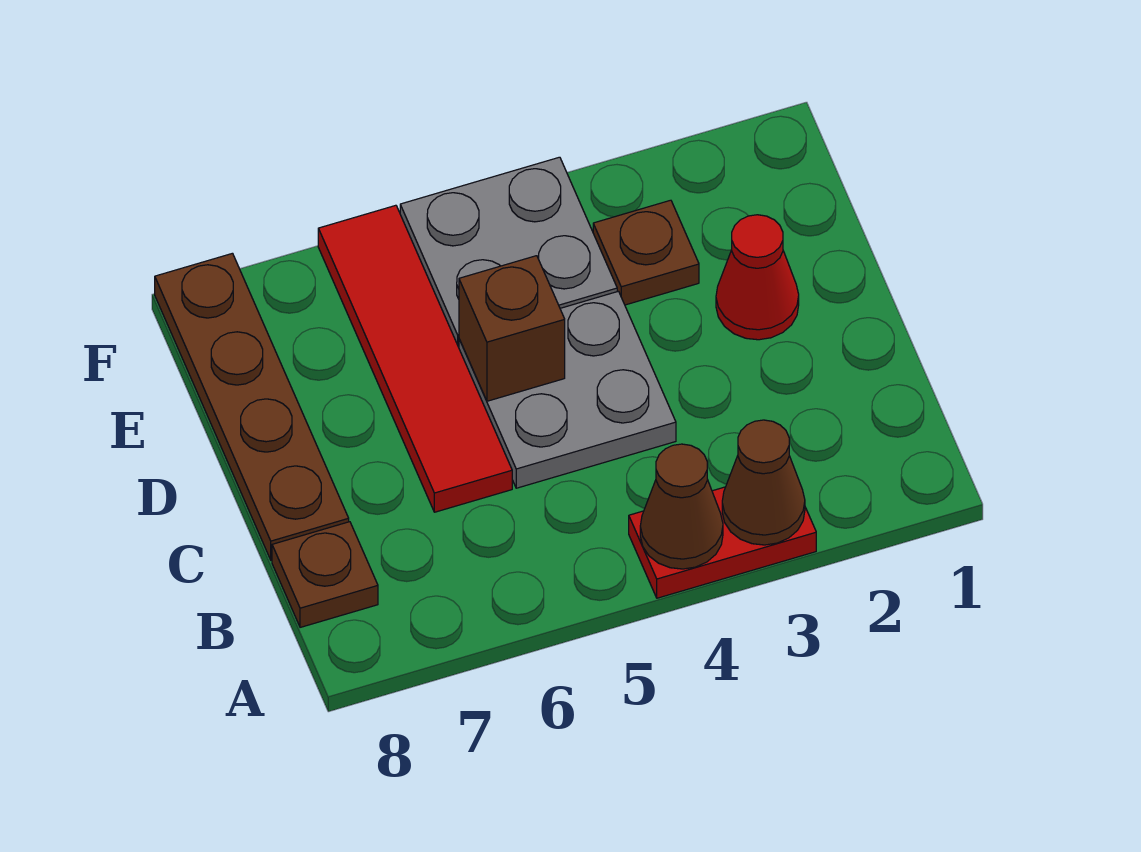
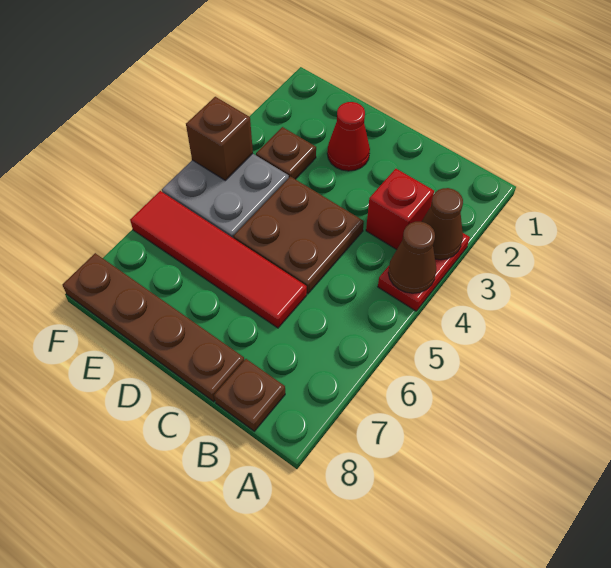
none -> red 1x1 brick [366,169,434,250]
grey 2x2 plate [459,291,676,488] -> brown 2x2 plate [233,177,364,294]
brown 1x1 brick [459,256,565,401] -> brown 1x1 brick moved to [186,97,253,180]

